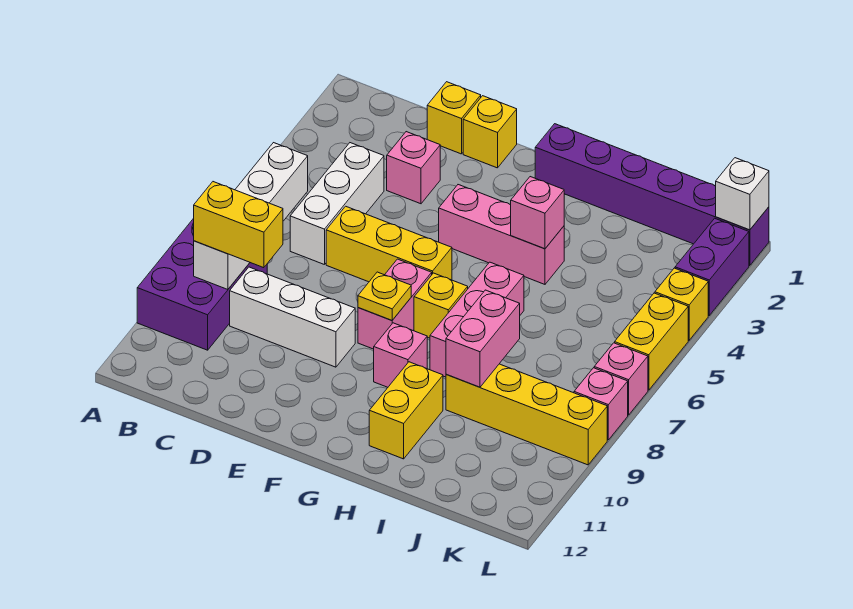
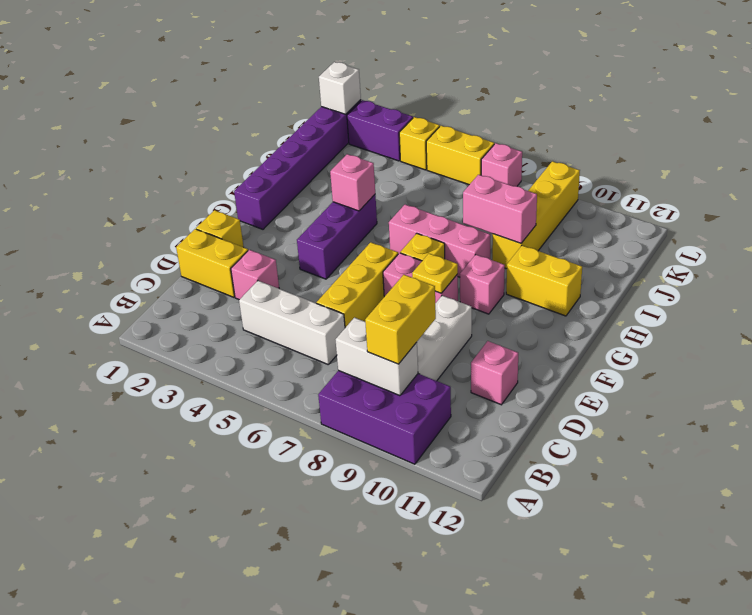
white 1x4 brick [194,143,308,290] -> white 1x2 brick [336,318,418,396]
yellow 1x1 brick [427,82,481,154] -> yellow 1x2 brick [176,229,248,297]
pink 1x3 brick [439,185,564,284] -> purple 1x3 brick [297,195,377,279]
pink 1x1 brick [574,368,628,440] -> pink 1x1 brick moved to [471,341,518,405]

